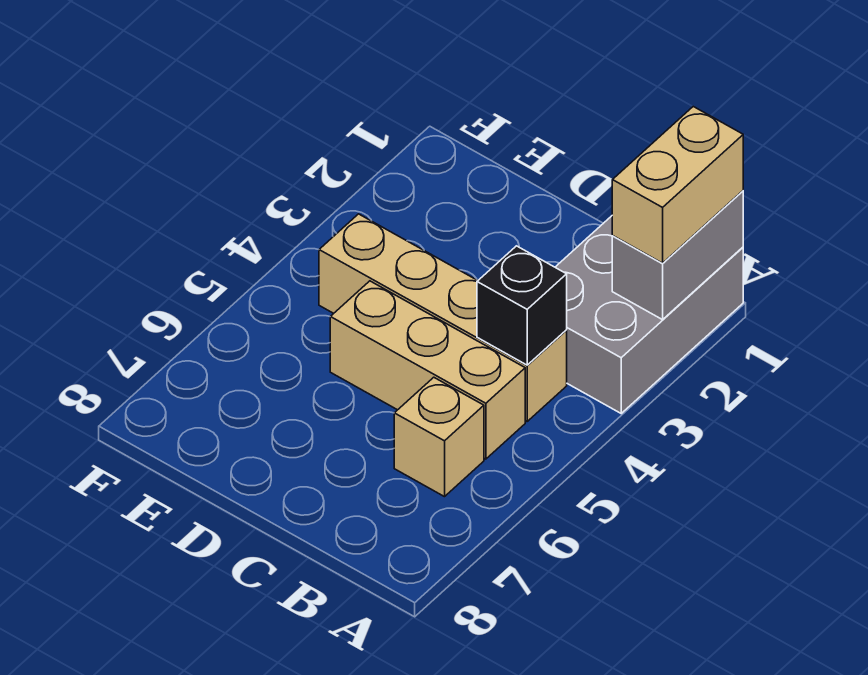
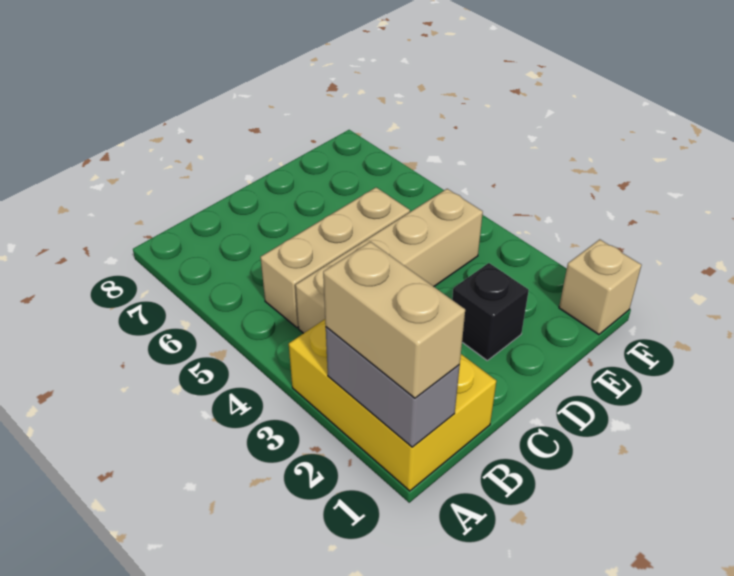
grey 2x3 brick [555,216,743,413] -> yellow 2x3 brick [289,319,496,491]
black 1x1 brick [477,246,567,365] -> black 1x1 brick moved to [452,263,529,360]
tan 1x1 brick [394,377,484,497] -> tan 1x1 brick moved to [559,239,641,335]

